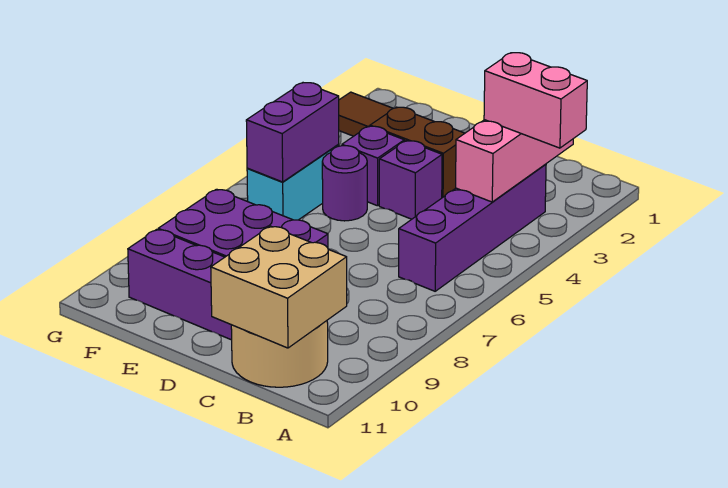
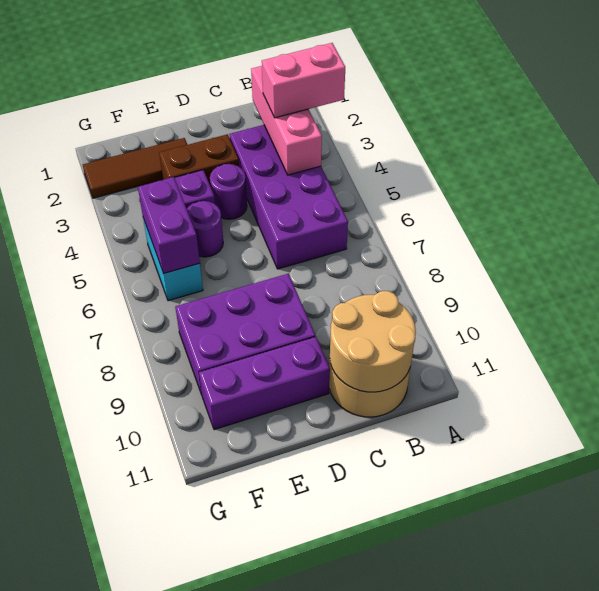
purple 1x4 brick [399,164,546,291] -> purple 2x4 brick [230,125,348,269]
tan 2x2 brick [211,226,347,348] -> tan 2x2 round brick [330,291,416,392]
purple 1x1 brick [379,141,442,219] -> purple 1x1 round brick [210,164,247,219]

